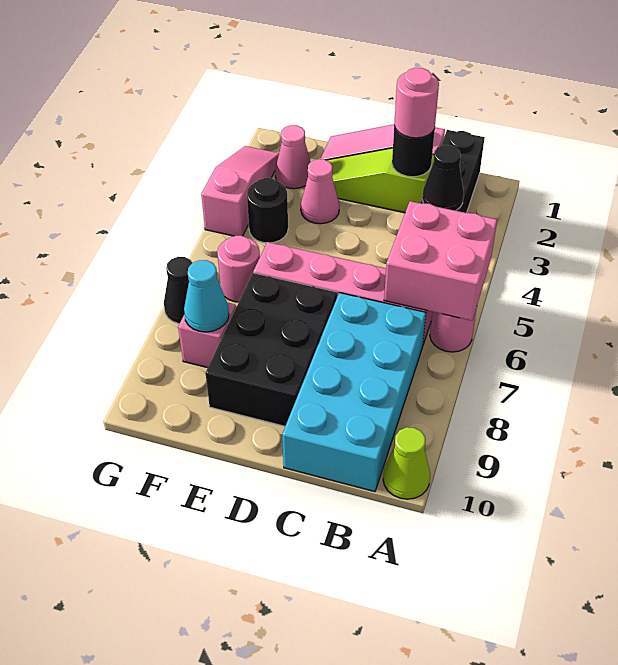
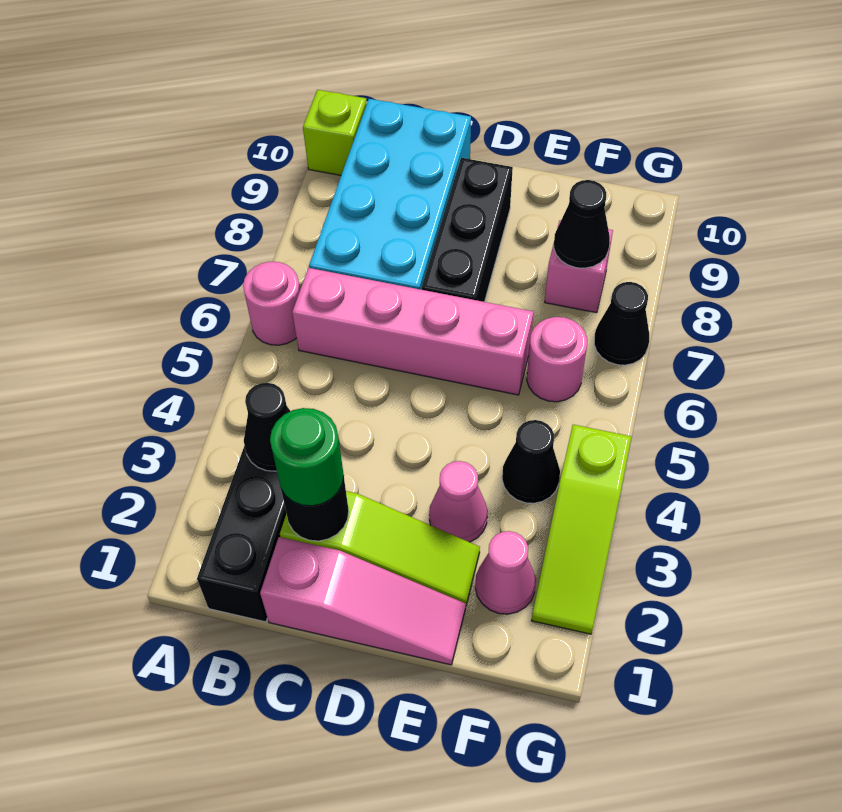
pink 2x2 brick [384,201,497,321] -> none
lime 1x1 cone [383,427,430,499] -> lime 1x1 brick [303,90,367,175]
pink 1x1 round brick [394,68,439,138] -> green 1x1 round brick [270,408,344,506]
black 2x3 brick [206,273,337,426] -> black 1x3 brick [422,158,513,302]
black 1x1 round brick [247,178,288,243] -> black 1x1 cone [502,420,560,503]
cyan 1x1 cone [184,260,229,332] -> black 1x1 cone [554,180,610,268]
pink 1x3 slope [201,146,279,236] -> lime 1x3 slope [531,425,632,634]

